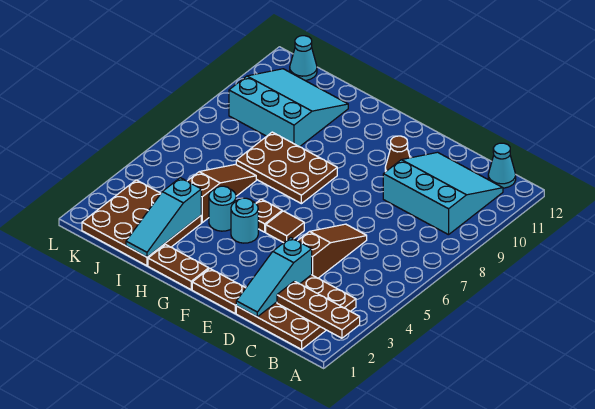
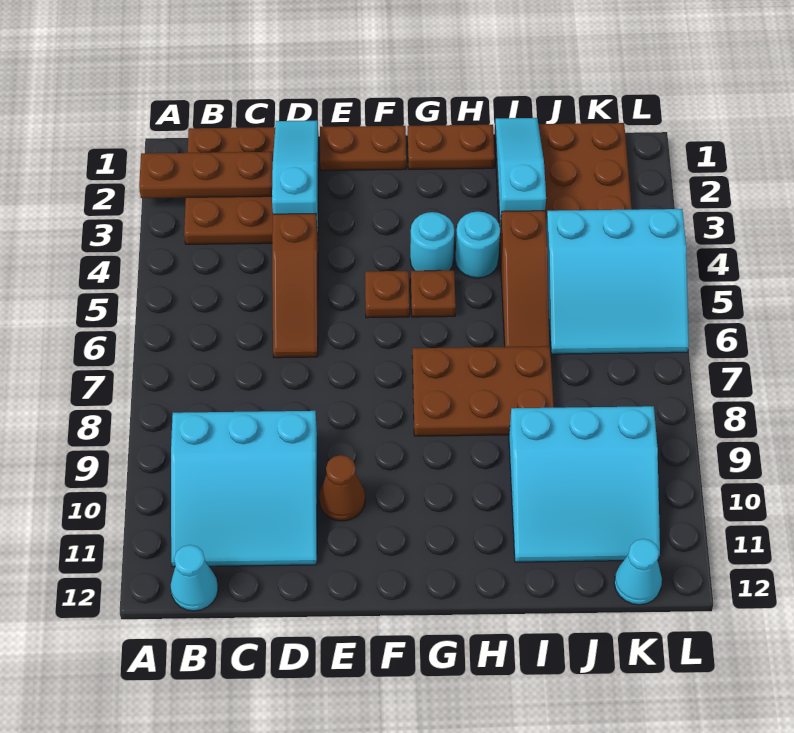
brown 1x1 tile [266,211,304,243] -> brown 1x1 plate [365,271,409,318]
none -> cyan 3x3 slope [546,209,689,354]

